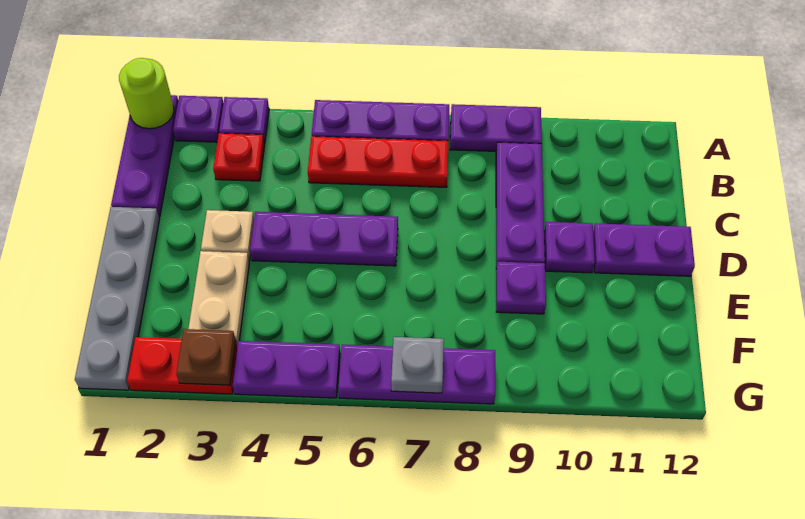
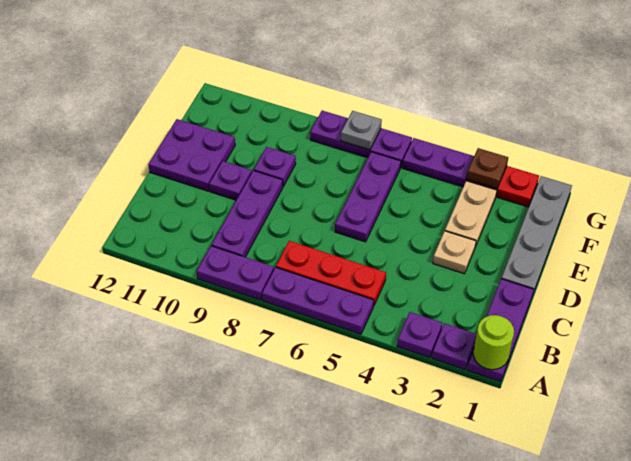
red 1x1 plate [213,133,265,181] -> none
purple 1x3 plate [250,212,398,266] -> purple 1x3 plate turned to [335,152,401,242]
purple 1x2 plate [593,223,695,276] -> purple 2x2 plate [148,119,235,191]

